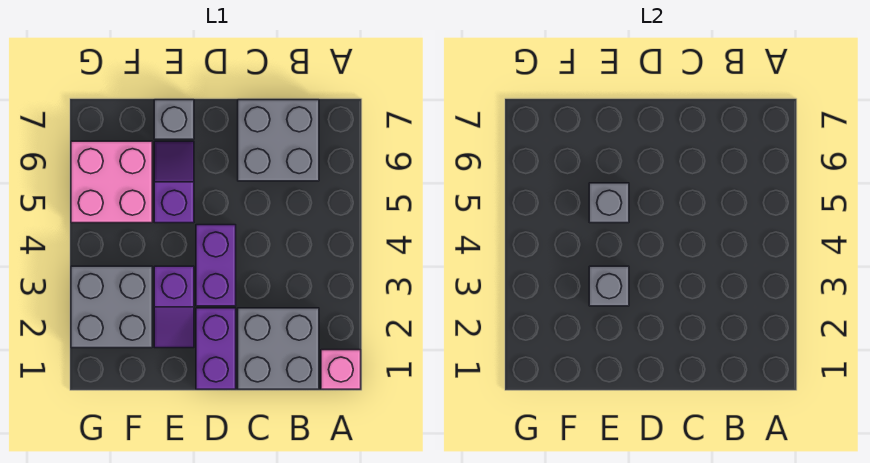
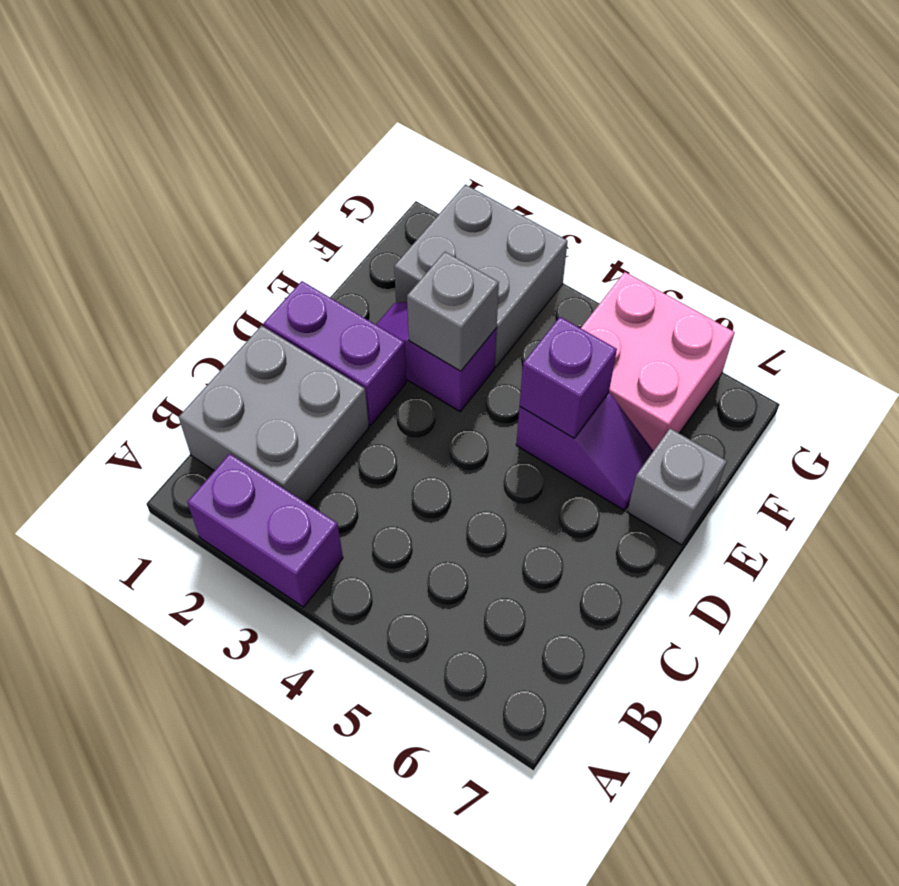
pink 1x1 brick [321,350,361,389] -> none
grey 2x2 brick [238,100,319,181] -> none
purple 1x2 brick [196,225,236,306] -> purple 1x2 brick moved to [187,454,343,607]
grey 1x1 brick [589,183,629,223] -> purple 1x1 brick [520,317,617,438]

